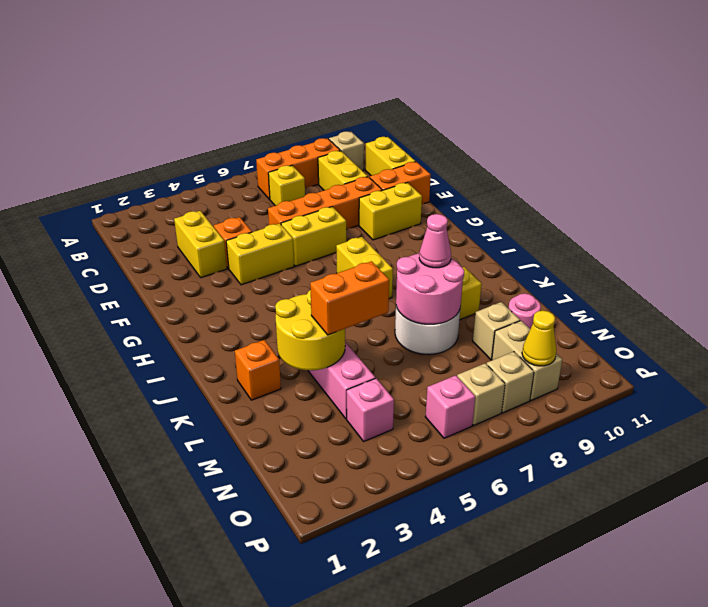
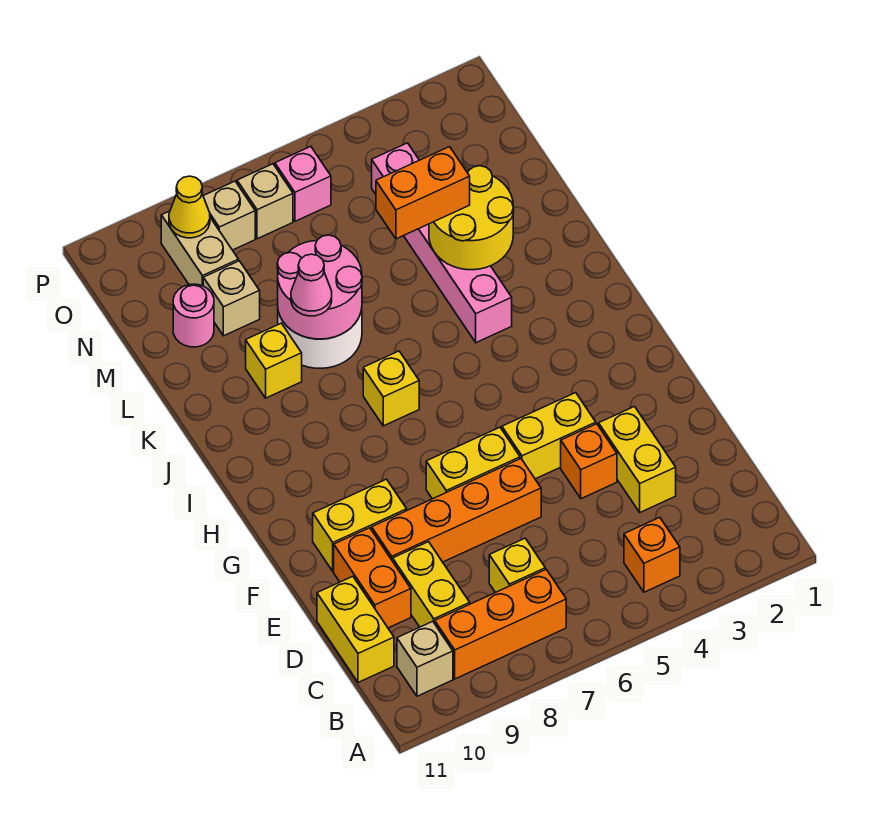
orange 1x2 brick [370,162,431,204] -> orange 1x2 brick turned to [334,528,411,628]
yellow 1x2 brick [336,237,393,298] -> yellow 1x1 brick [363,351,419,426]
orange 1x1 brick [235,340,281,400] -> orange 1x1 brick moved to [624,517,680,592]

